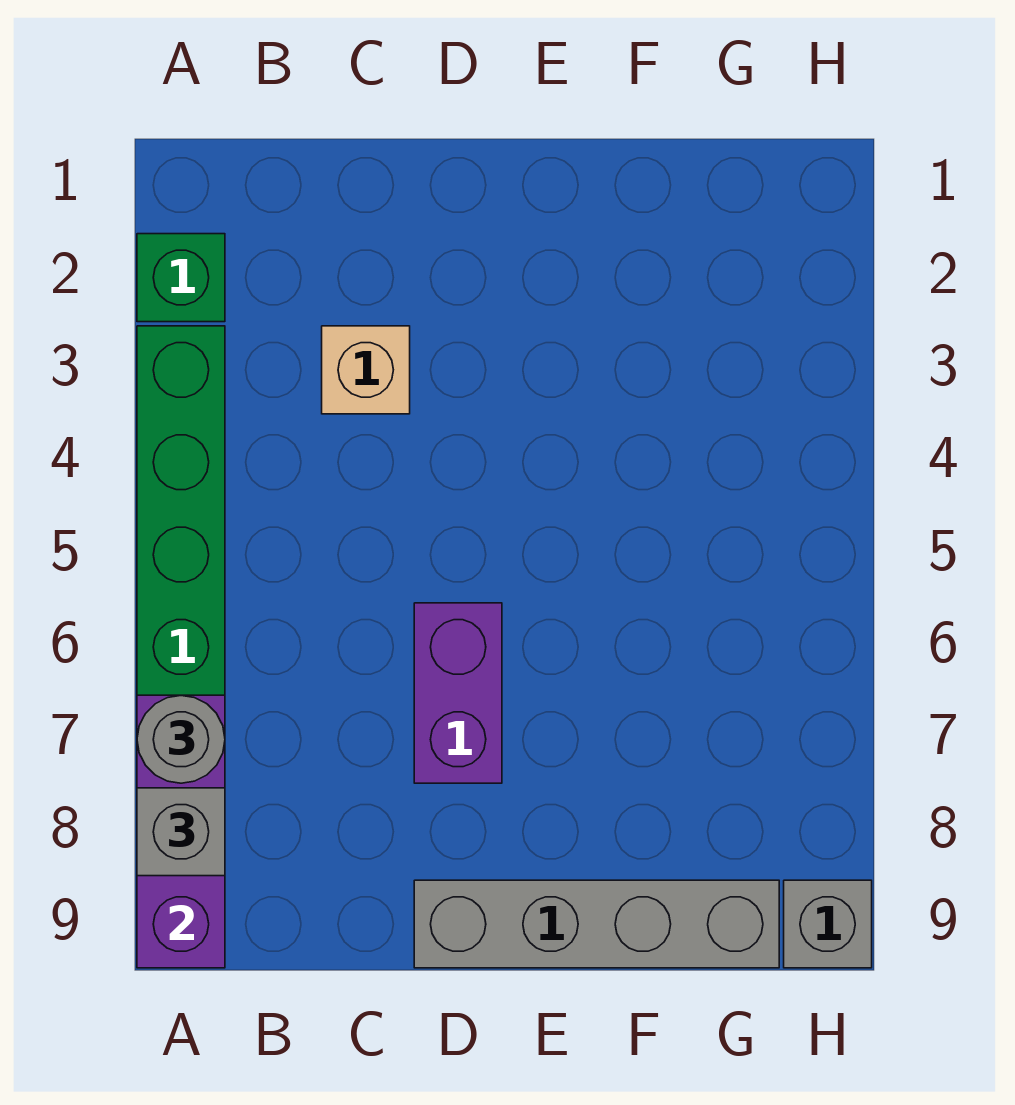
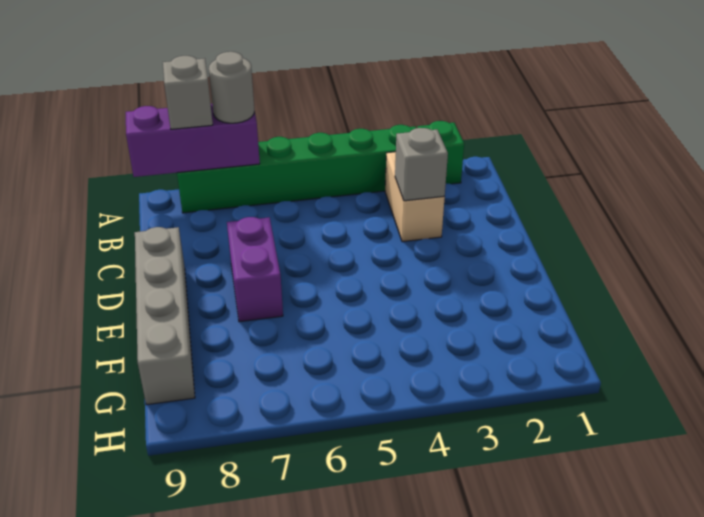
tan 1x1 brick [322,326,410,414] -> tan 1x2 brick [385,152,445,242]
purple 1x2 brick [414,603,502,783] -> purple 1x2 brick turned to [227,217,283,322]
grey 1x1 brick [784,880,872,968] -> grey 1x1 brick moved to [395,128,448,201]

